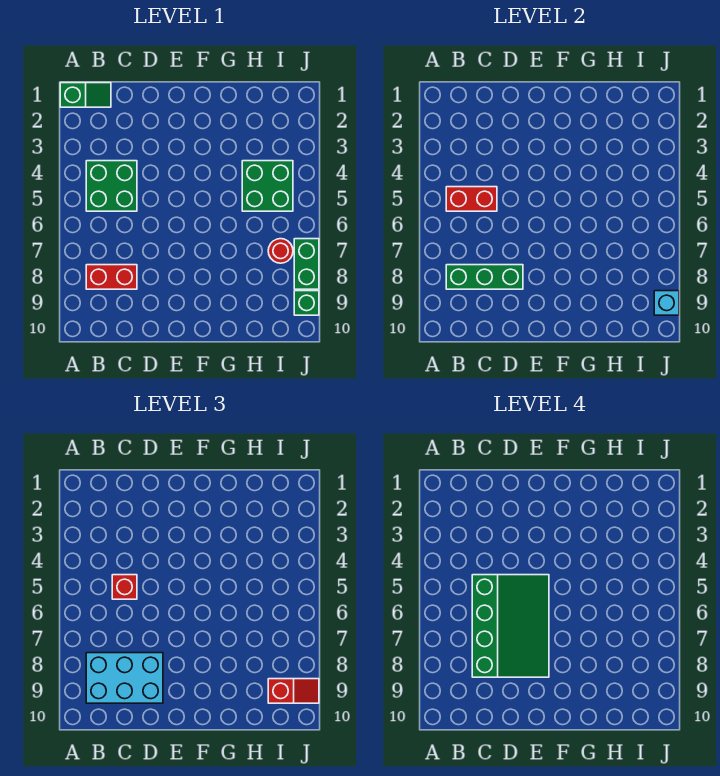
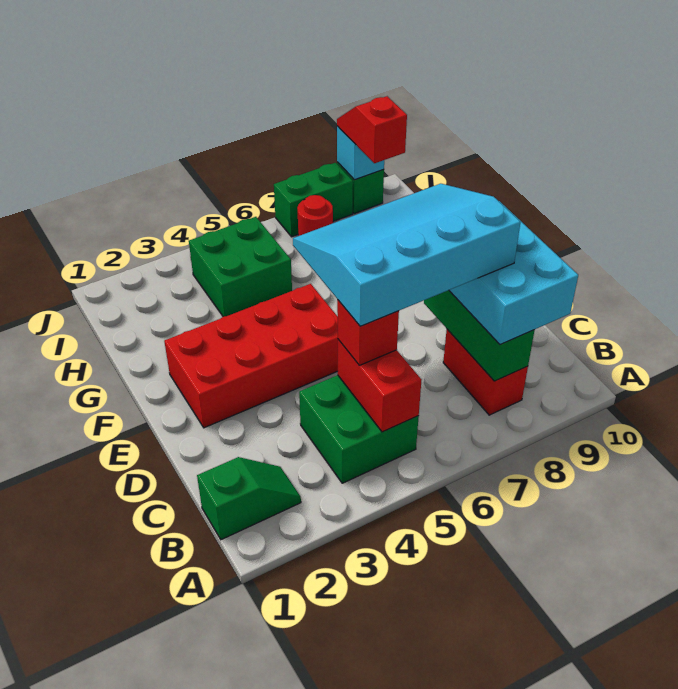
green 1x2 slope [60,83,111,107] -> green 1x2 slope turned to [197,457,301,540]
green 3x4 slope [472,575,549,677] -> cyan 3x4 slope [293,184,520,326]
none -> red 2x4 brick [164,284,338,428]

